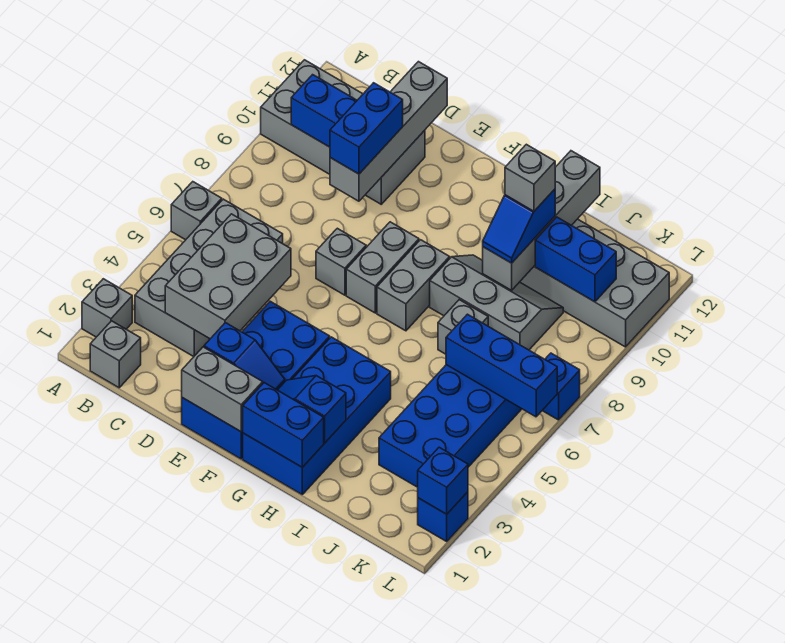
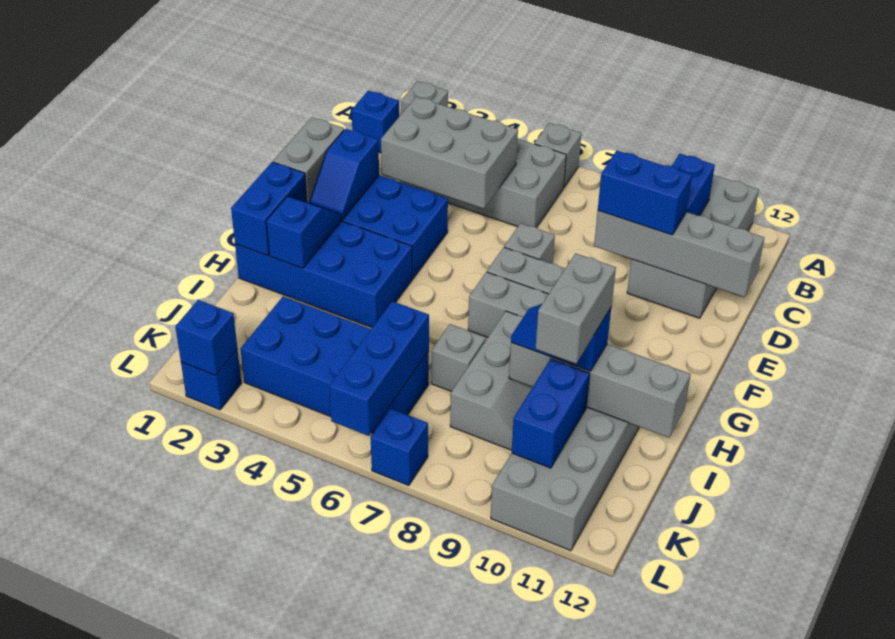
grey 1x1 brick [90,321,141,388] -> blue 1x1 brick [352,91,399,153]
grey 1x1 brick [505,144,555,211] -> grey 1x2 brick [536,253,616,364]

